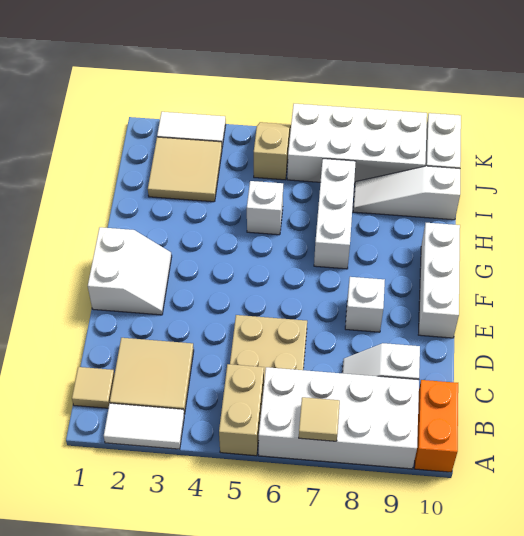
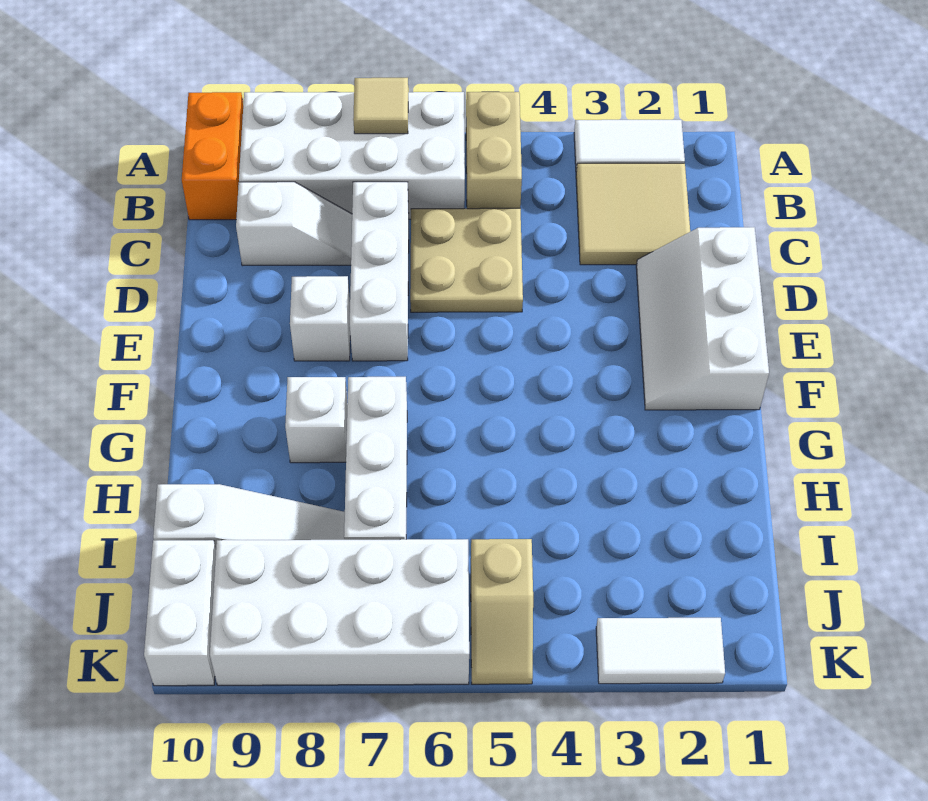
tan 1x1 tile [72,367,114,408] -> none
white 2x2 slope [88,227,172,315] -> white 2x3 slope [636,227,769,410]
white 1x3 brick [419,223,460,338] -> white 1x3 brick moved to [350,182,409,361]
white 1x1 brick [247,181,283,235] -> white 1x1 brick moved to [285,377,348,463]
tan 2x2 tile [148,137,222,202] -> none

